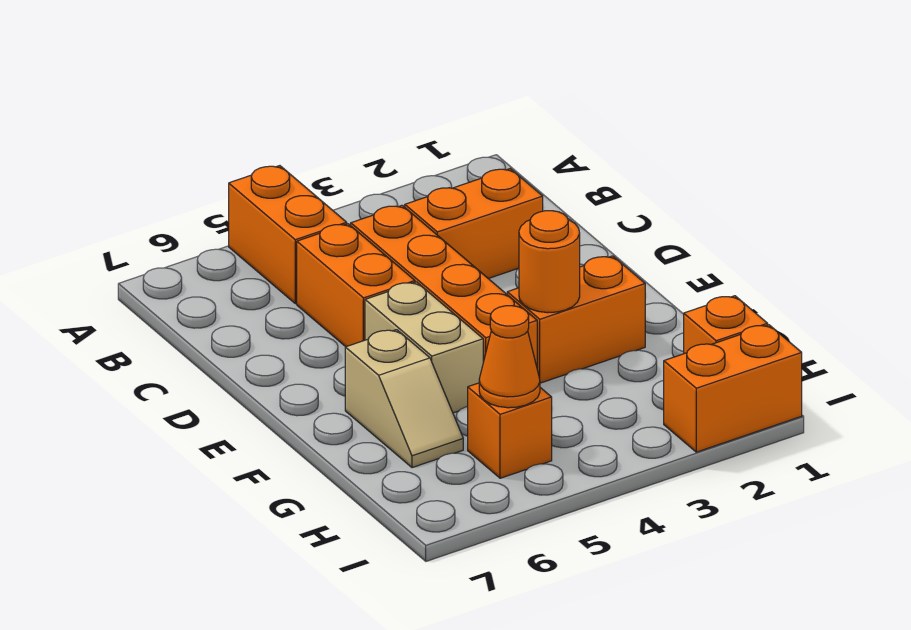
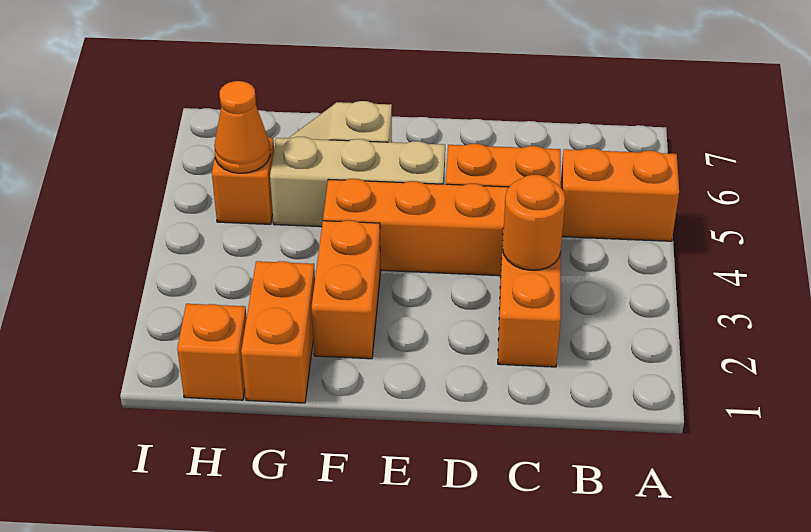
tan 1x2 brick [365,282,483,413] -> tan 1x3 brick [270,137,445,227]
orange 1x1 round brick [519,211,580,313] -> orange 1x1 round brick moved to [503,175,565,270]
orange 1x2 brick [664,325,802,452] -> orange 1x2 brick moved to [241,261,315,403]

